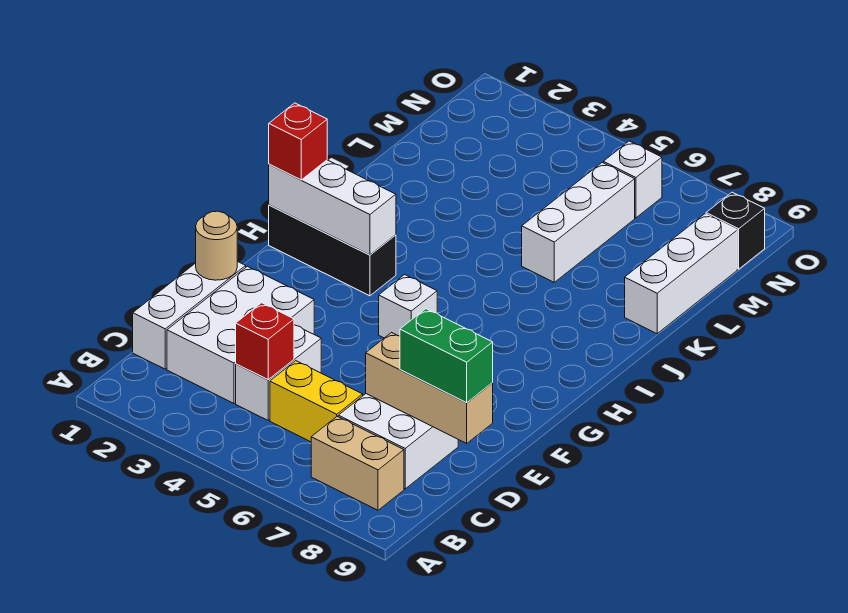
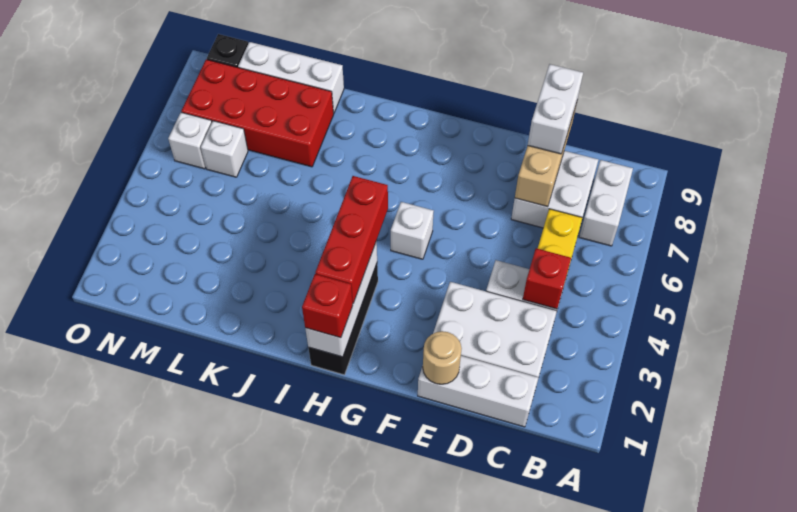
tan 1x2 brick [311,416,404,510] -> white 1x2 brick [579,160,633,246]
green 1x2 brick [400,309,493,403] -> white 1x2 brick [528,64,583,154]
none -> red 1x3 brick [315,176,388,303]
white 1x3 brick [522,163,635,282] -> white 1x1 brick [201,121,248,177]
none -> red 2x4 brick [181,60,334,167]

